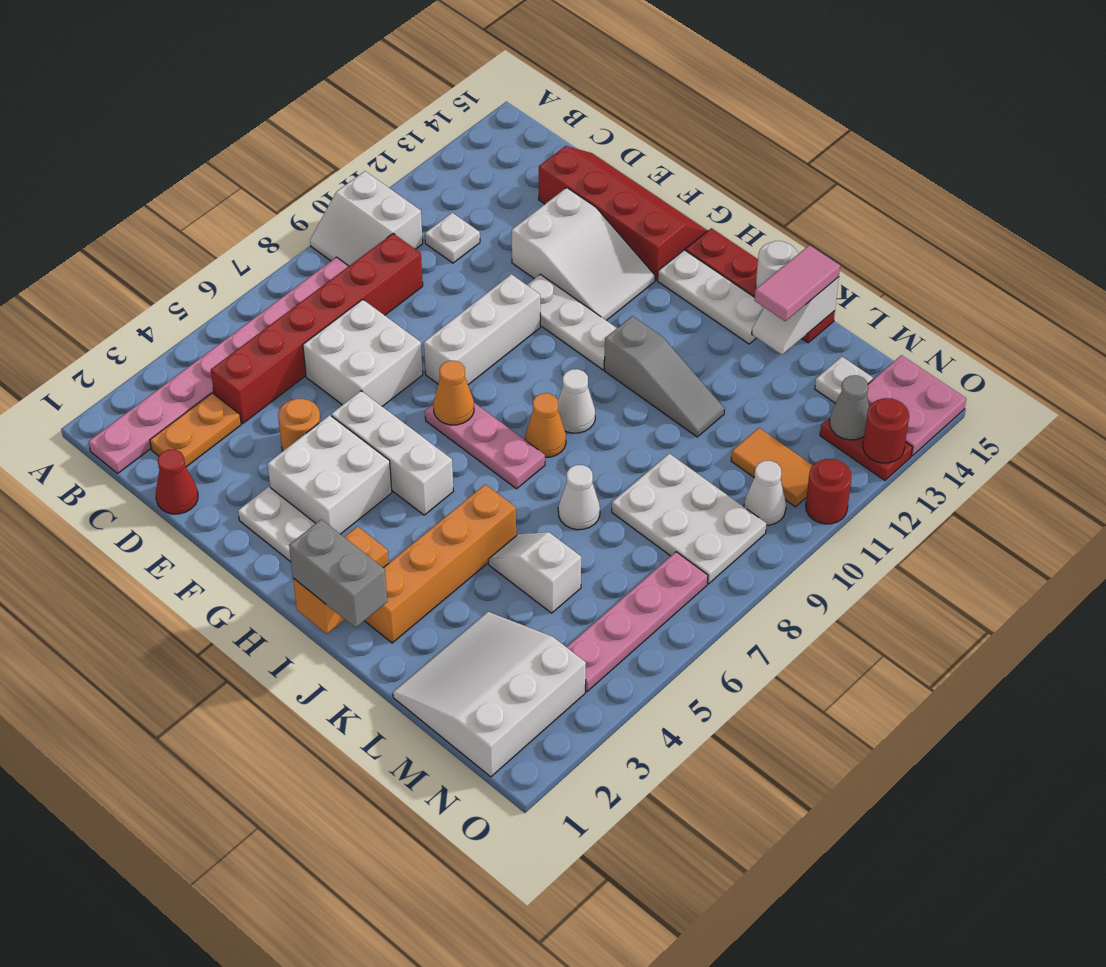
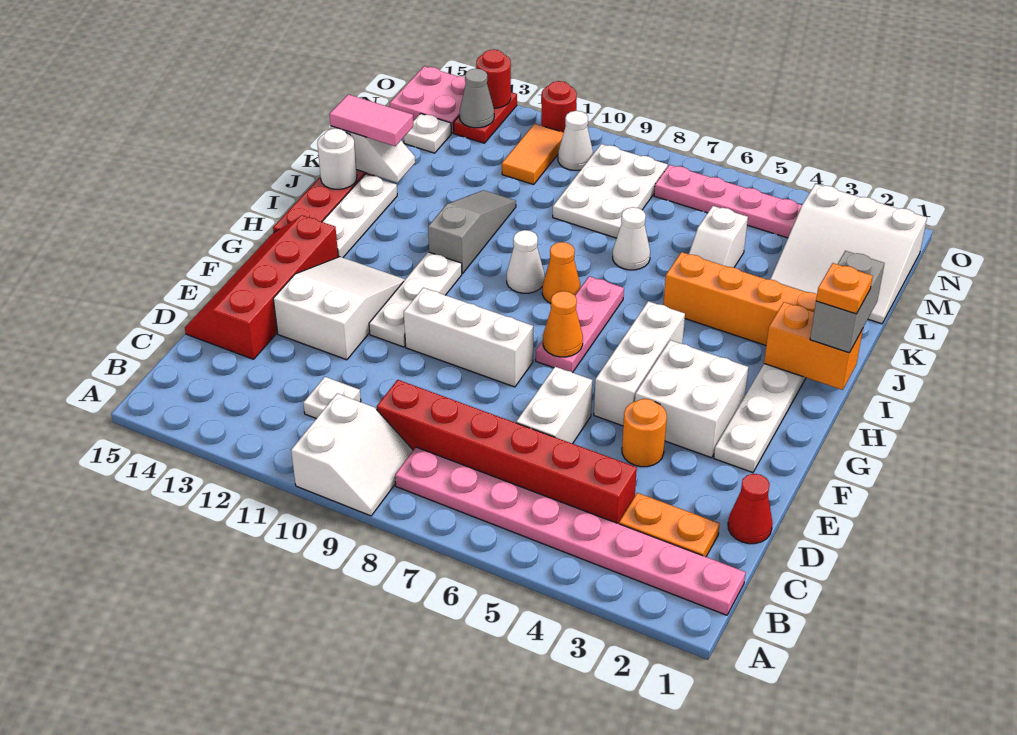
white 2x2 brick [303,299,423,407] -> white 1x2 brick [516,367,593,444]
none -> orange 1x1 plate [816,263,873,314]

